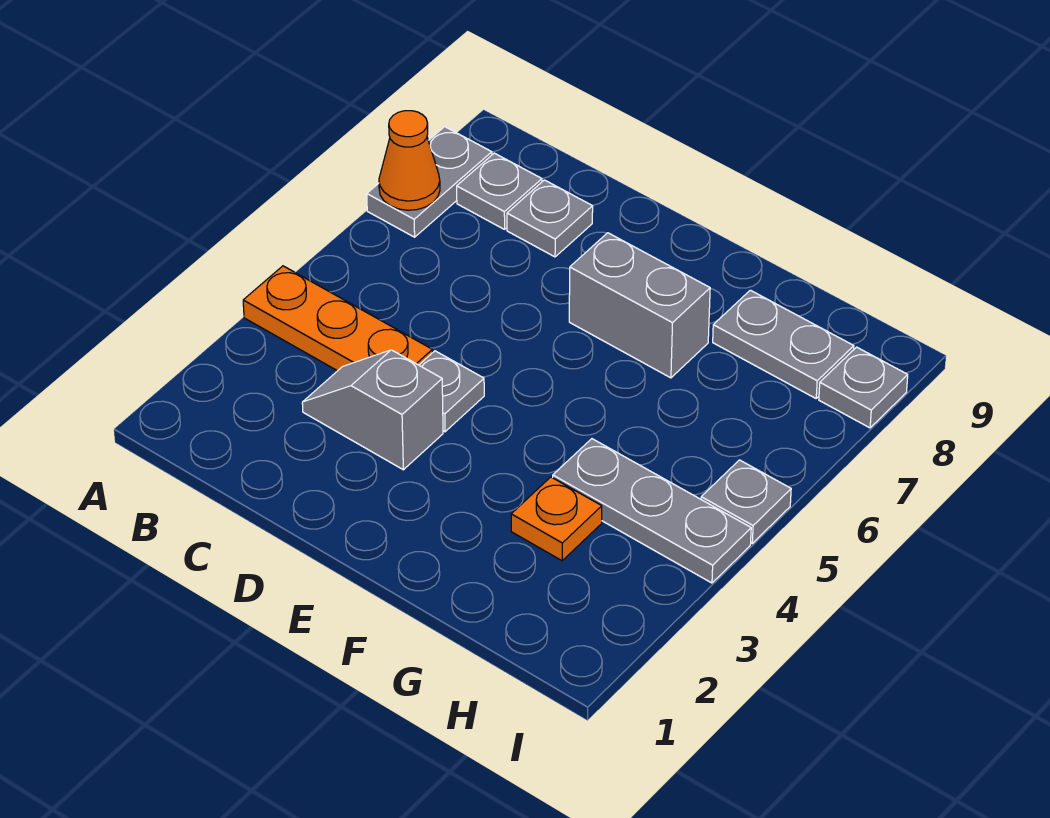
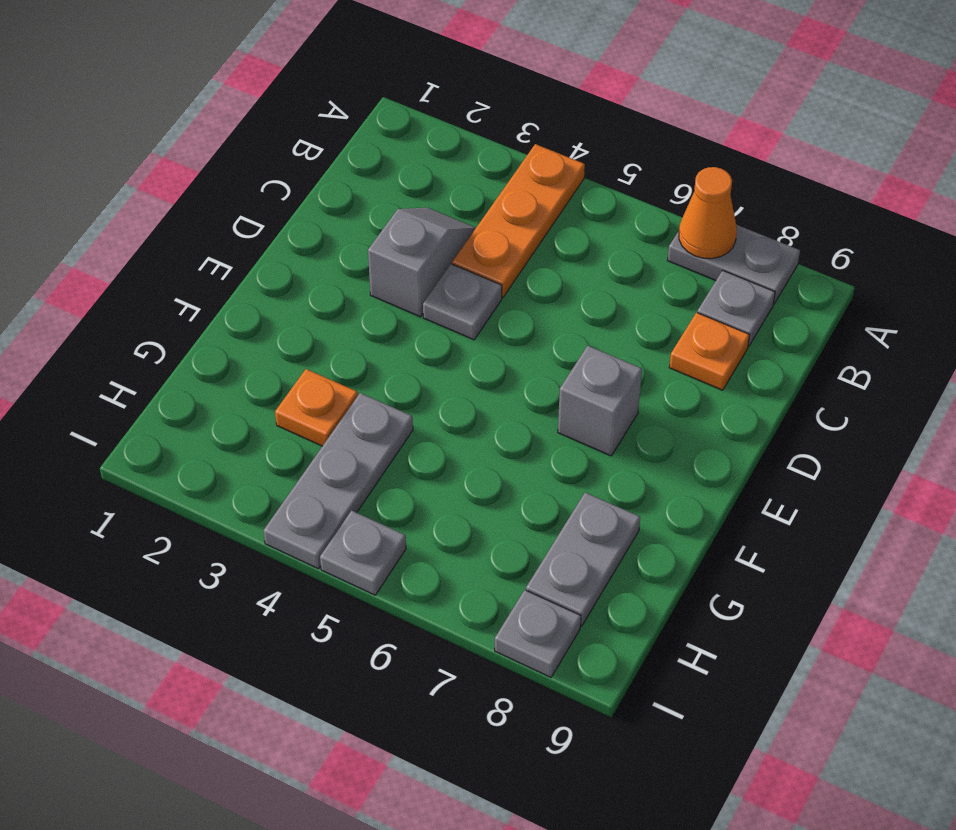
grey 1x1 plate [507,180,593,257] -> orange 1x1 plate [669,313,750,390]
grey 1x2 brick [569,233,710,378] -> grey 1x1 brick [558,346,642,456]

